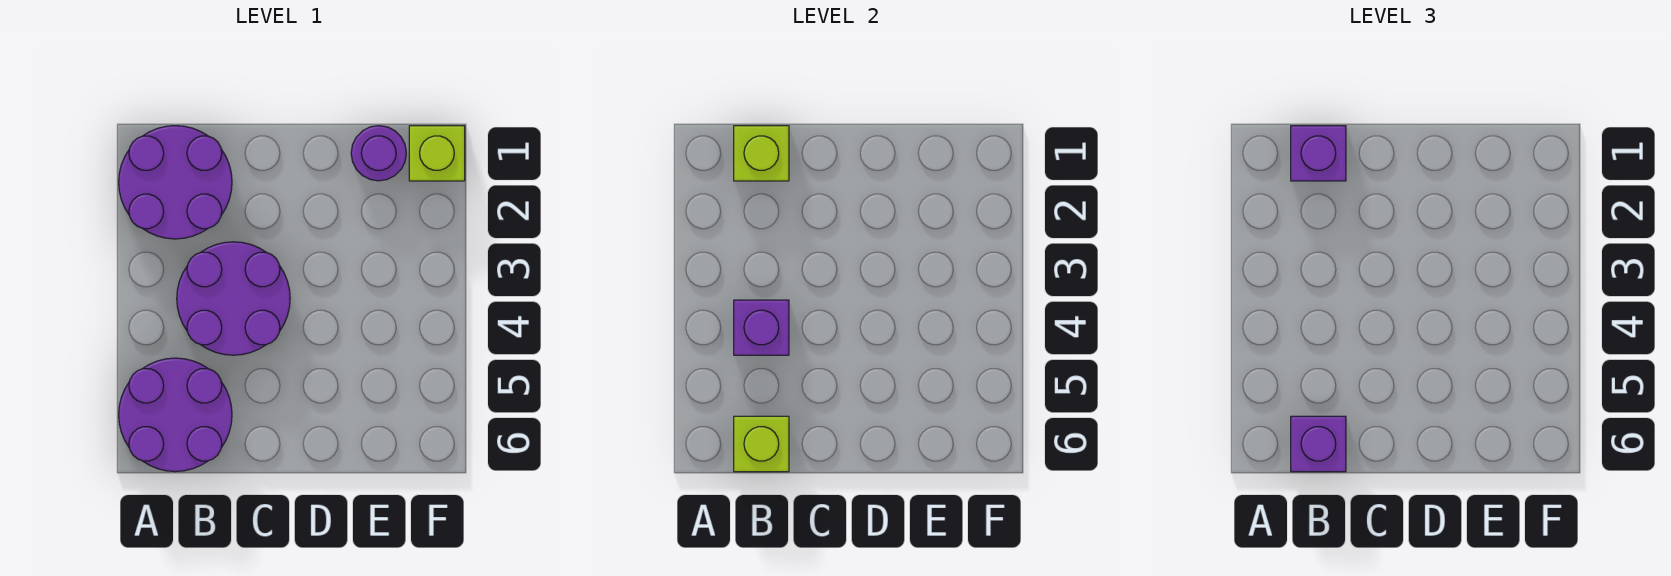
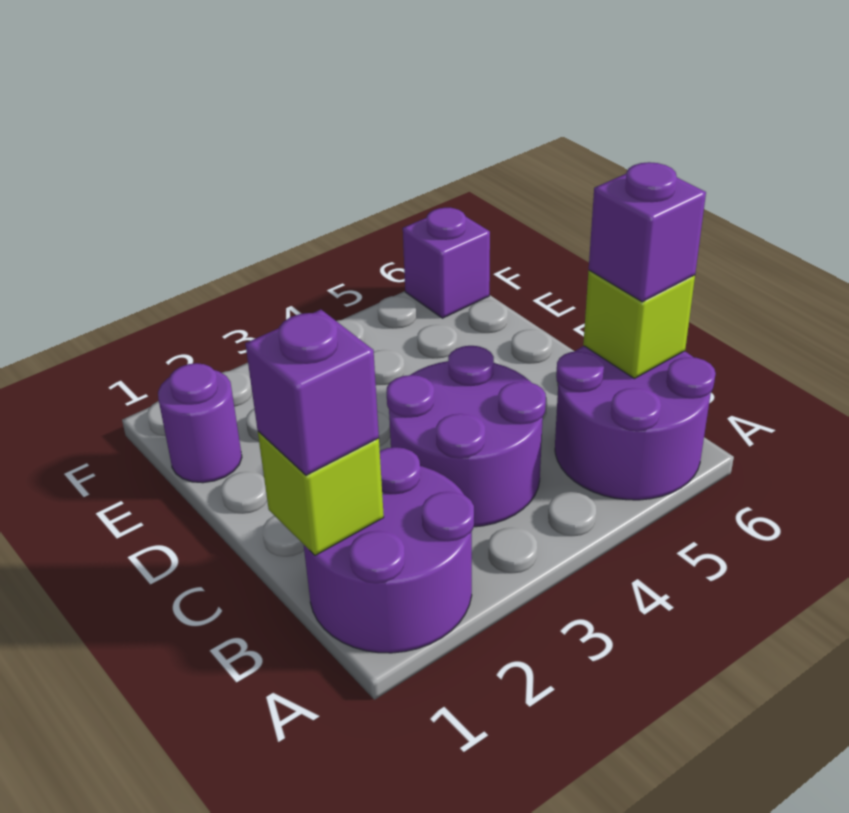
purple 1x1 brick [734,300,789,355] -> purple 1x1 brick moved to [403,207,490,318]
lime 1x1 brick [409,126,465,181] -> none

